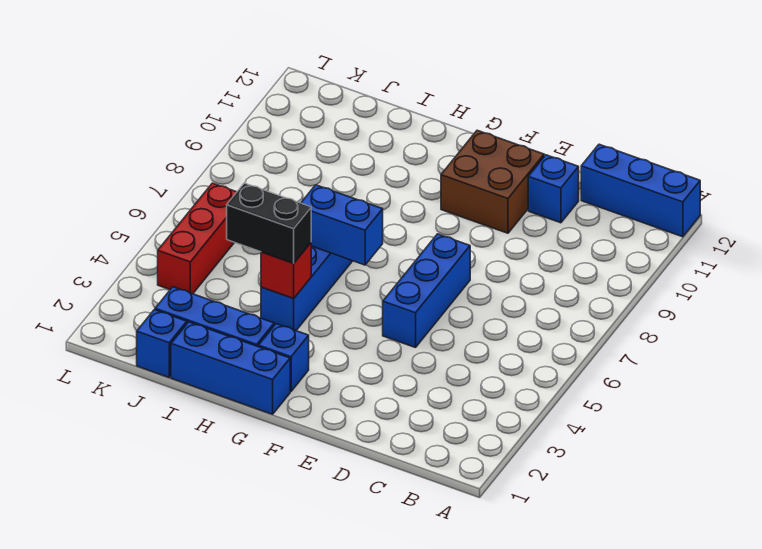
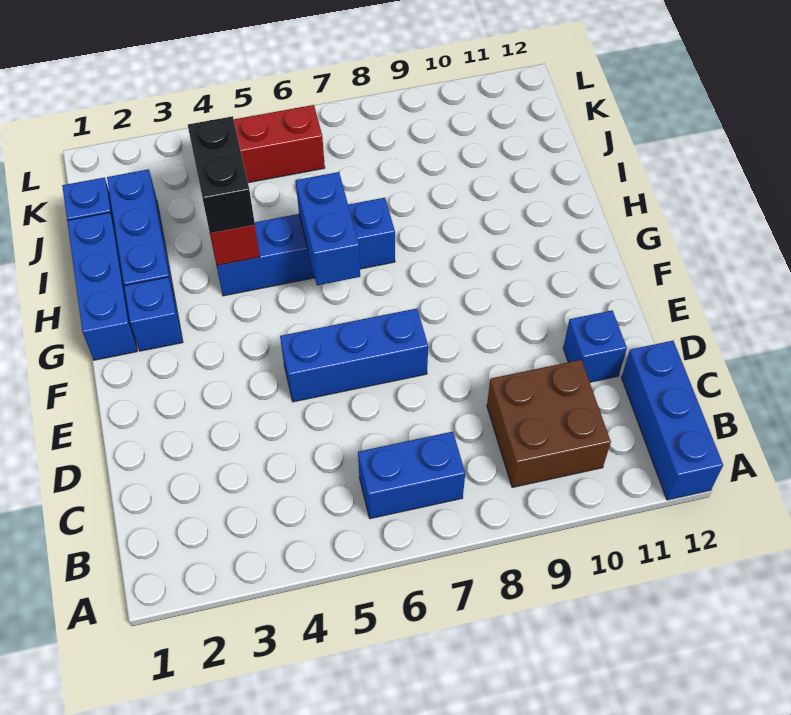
none -> blue 1x2 brick [358,432,465,519]
brown 2x2 brick [441,130,544,233] -> brown 2x2 brick moved to [487,360,611,488]

